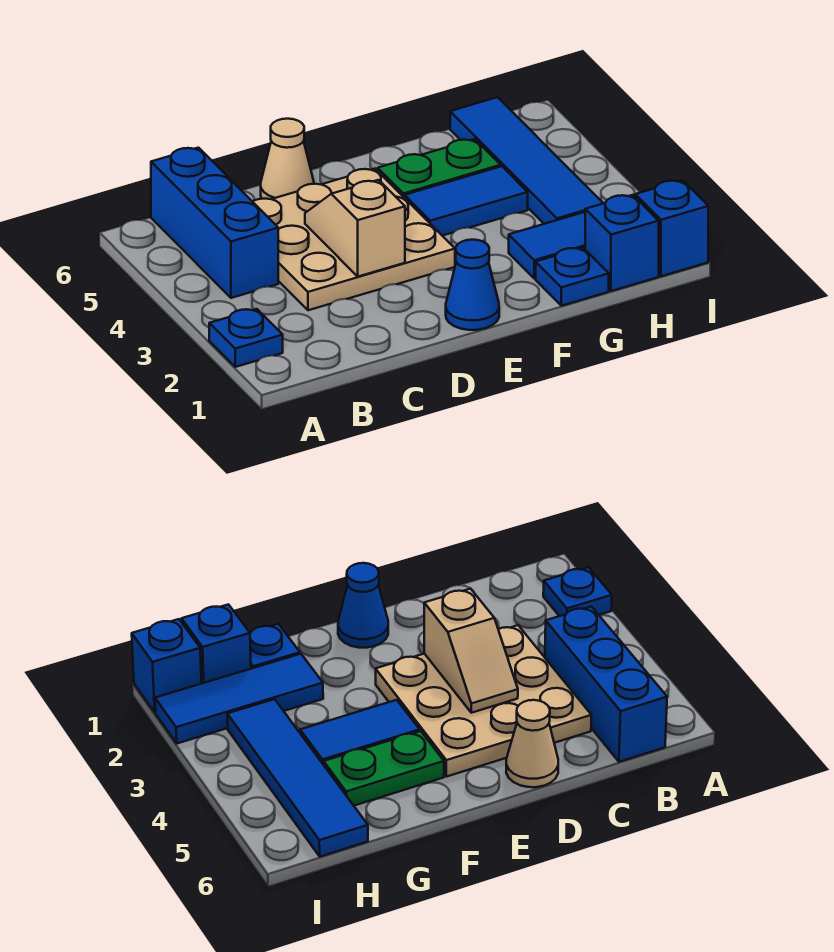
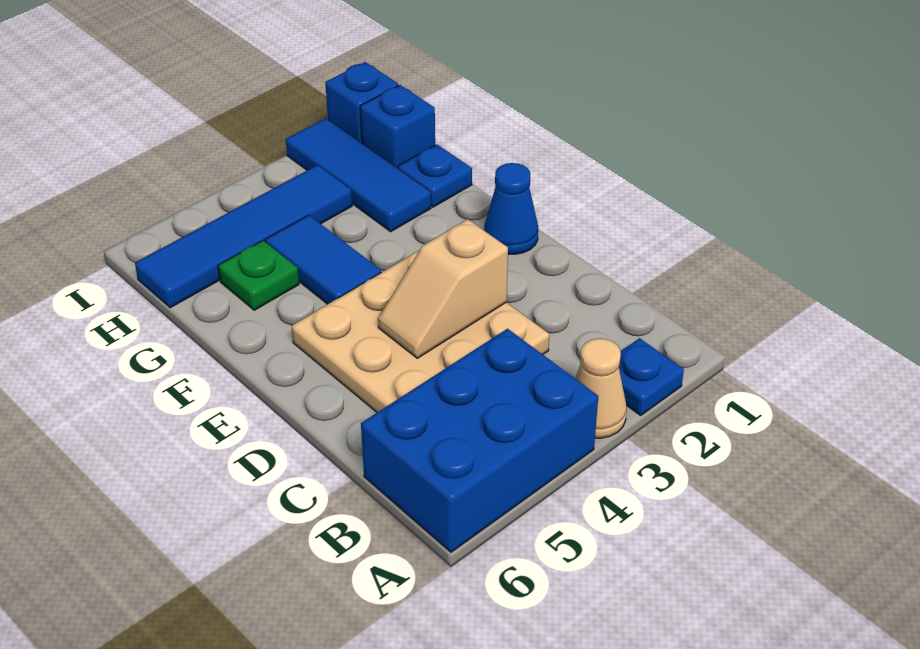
blue 1x3 brick [151,148,278,298] -> blue 2x3 brick [361,329,598,552]
tan 1x1 cone [261,119,314,199] -> tan 1x1 cone moved to [575,338,627,438]
green 1x2 plate [378,139,501,198] -> green 1x1 plate [218,241,299,310]

